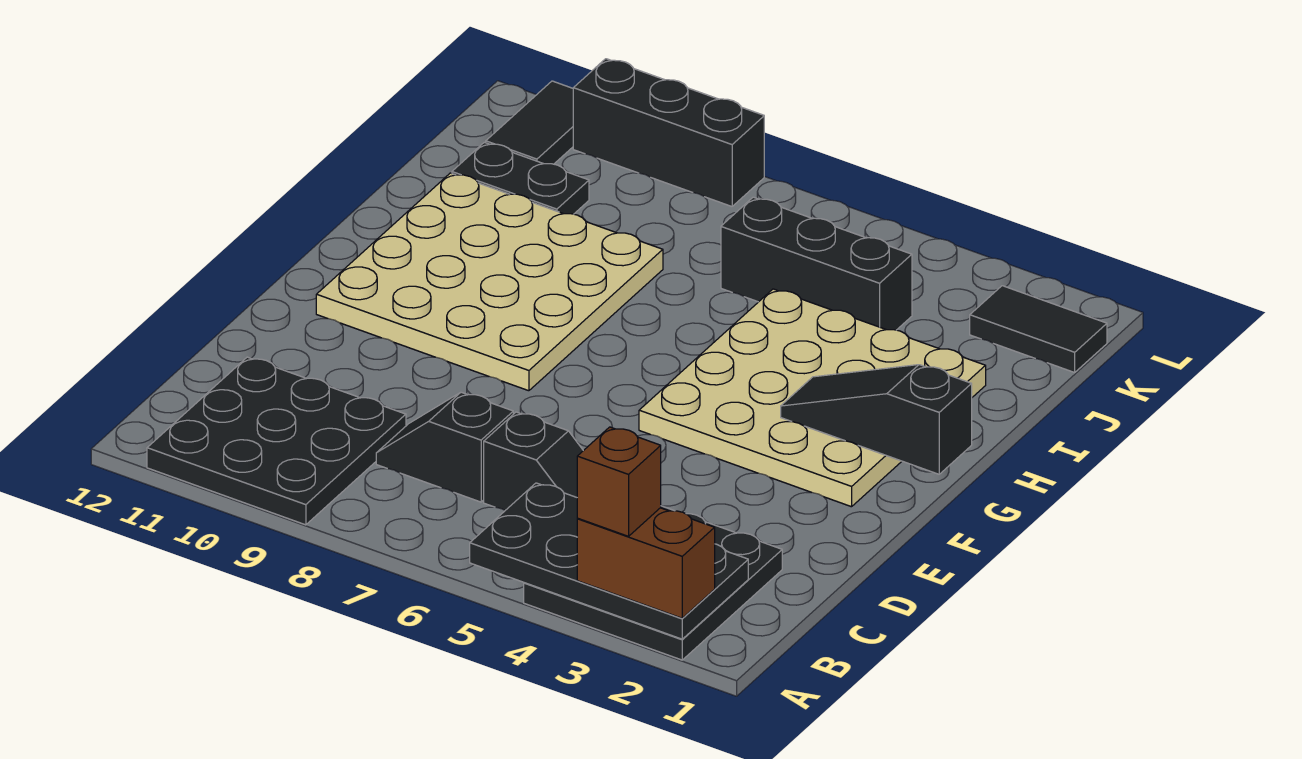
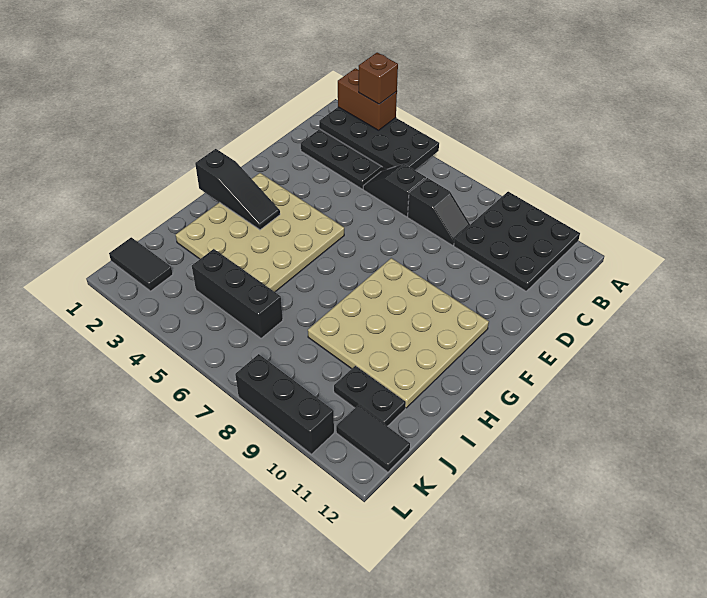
black 1x2 tile [486,81,573,164] -> black 1x2 tile turned to [336,405,410,472]

